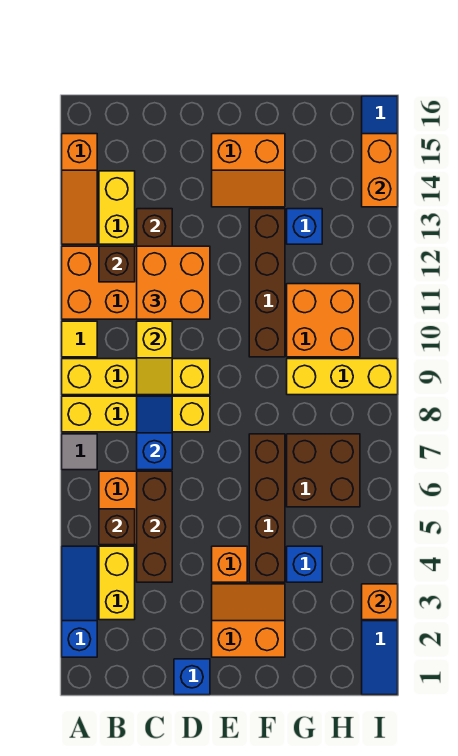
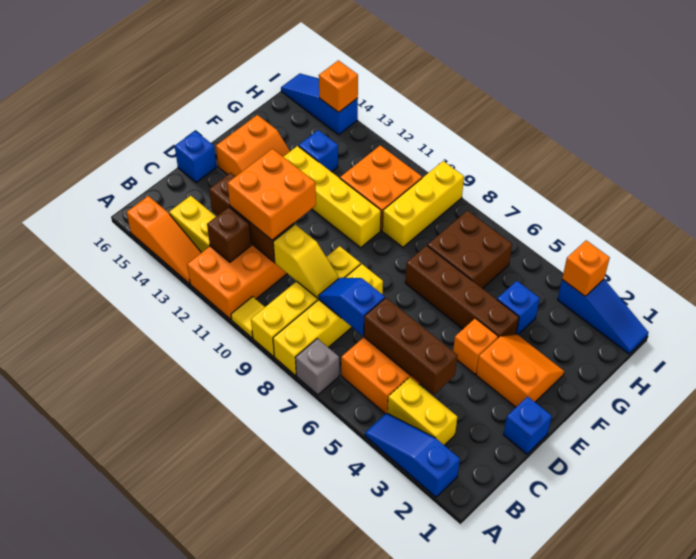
grey 1x1 tile [62,434,97,470] -> grey 1x1 brick [295,339,339,395]
brown 1x1 brick [99,509,135,545] -> none
none -> blue 1x1 brick [175,131,216,183]
orange 2x2 slope [212,584,285,657] -> orange 2x2 slope turned to [476,334,564,407]
brown 1x4 brick [249,209,285,357] -> yellow 1x4 brick [284,146,381,247]
orange 1x2 brick [362,134,398,207] -> orange 1x1 brick [319,60,358,112]

